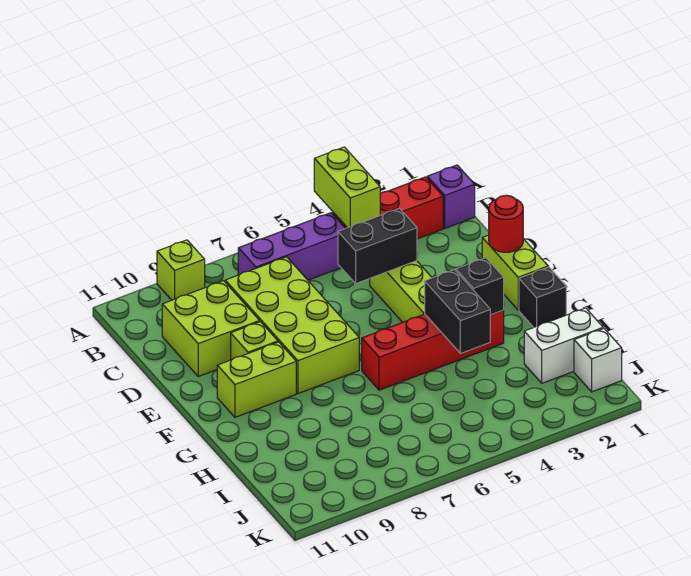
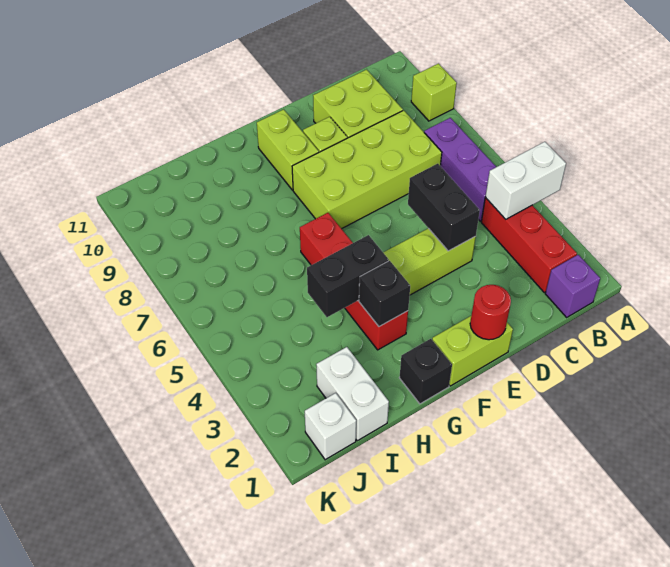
lime 1x2 brick [314,147,380,228] -> white 1x2 brick [485,142,566,219]

